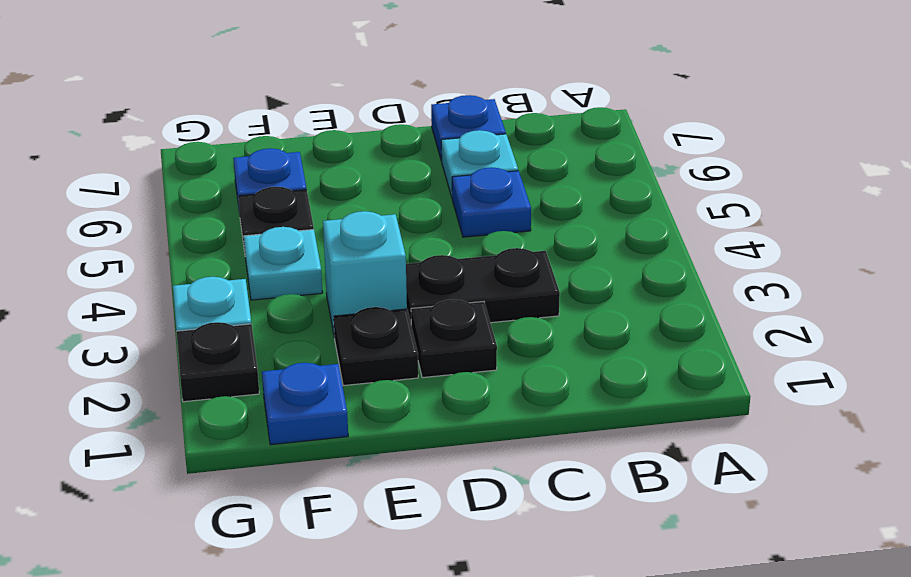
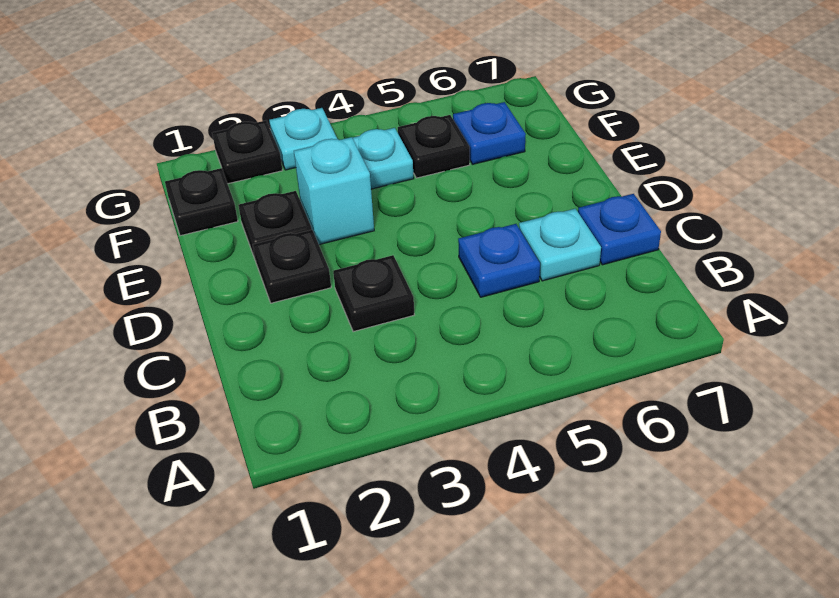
black 1x2 plate [406,248,560,323] -> black 1x1 plate [333,255,414,332]
blue 1x1 plate [262,363,348,445] -> black 1x1 plate [165,168,238,236]

